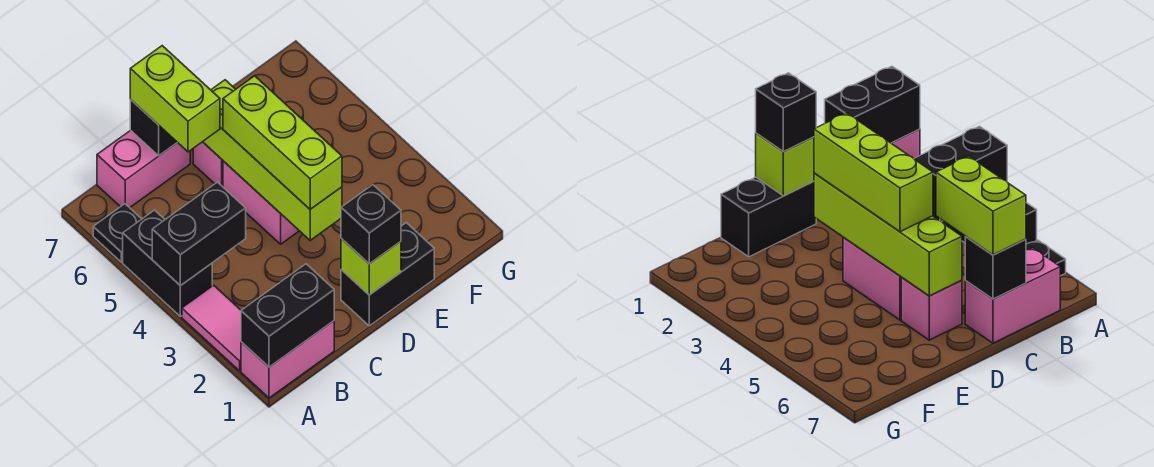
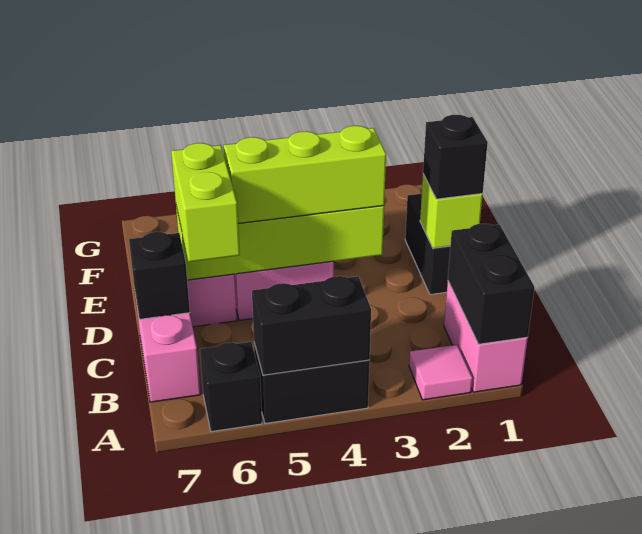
pink 1x2 tile [182,285,241,371] -> pink 1x1 tile [409,345,472,400]
black 1x2 brick [152,182,246,286] -> black 1x2 brick turned to [252,276,371,375]
black 1x1 plate [93,204,141,262] -> black 1x1 brick [200,342,262,432]
lime 1x2 brick [130,46,220,152] -> lime 1x2 brick turned to [171,143,240,262]

